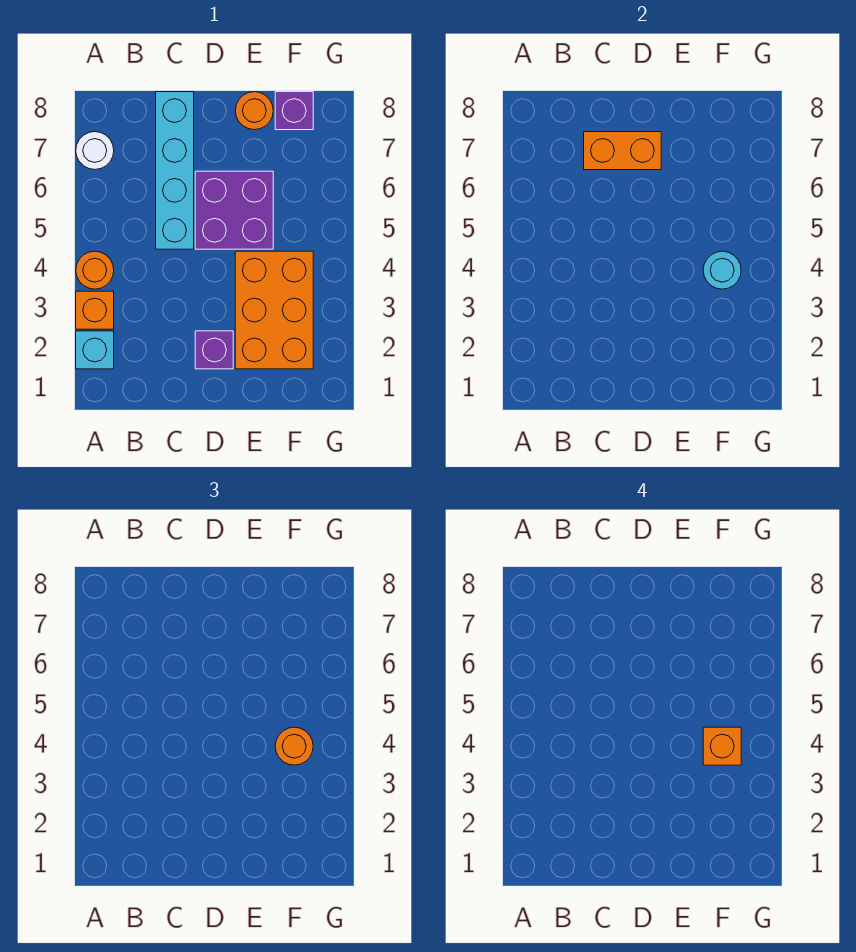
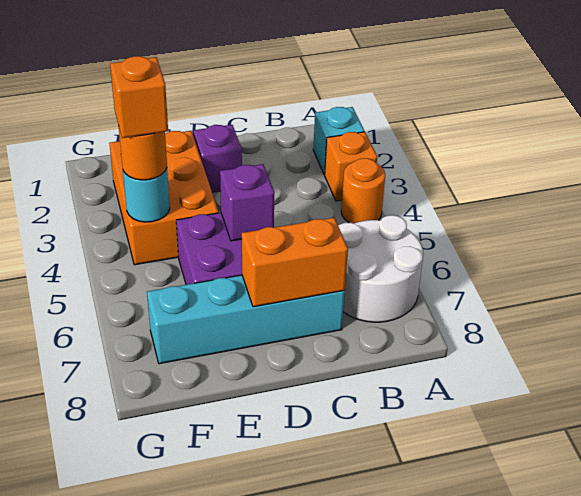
white 1x1 round brick [76,132,114,170] -> white 2x2 round brick [338,215,423,322]
cyan 1x4 brick [156,92,194,249] -> cyan 1x4 brick turned to [147,275,345,364]
orange 1x1 round brick [235,92,273,130] -> none
purple 1x1 brick [275,92,313,130] -> purple 1x1 brick moved to [220,164,274,241]

